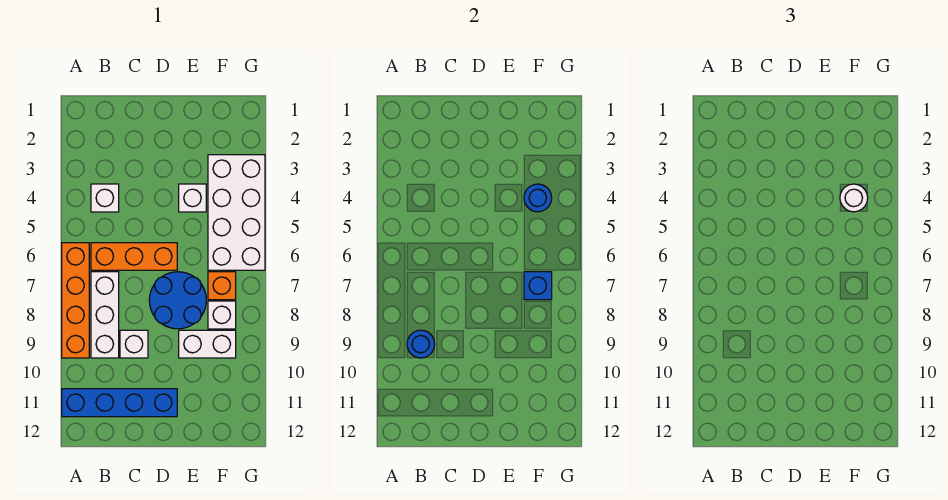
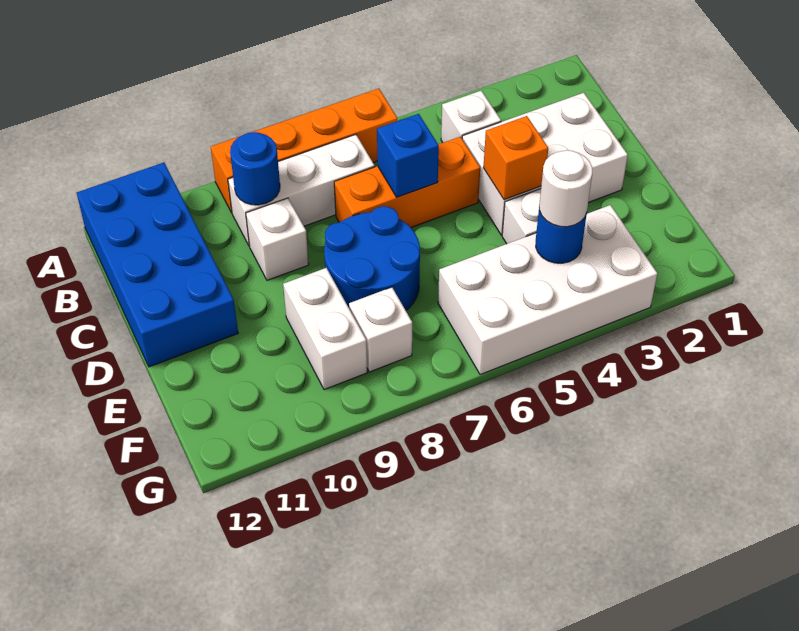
blue 1x4 brick [62,389,177,417] -> blue 2x4 brick [77,163,238,367]
orange 1x3 brick [91,243,177,270] -> orange 1x3 brick turned to [334,137,480,227]
none -> white 2x3 brick [462,93,628,235]
orange 1x1 brick [208,272,236,300] -> orange 1x1 brick moved to [483,116,548,200]
blue 1x1 brick [524,272,552,300] -> blue 1x1 brick moved to [377,114,439,197]

